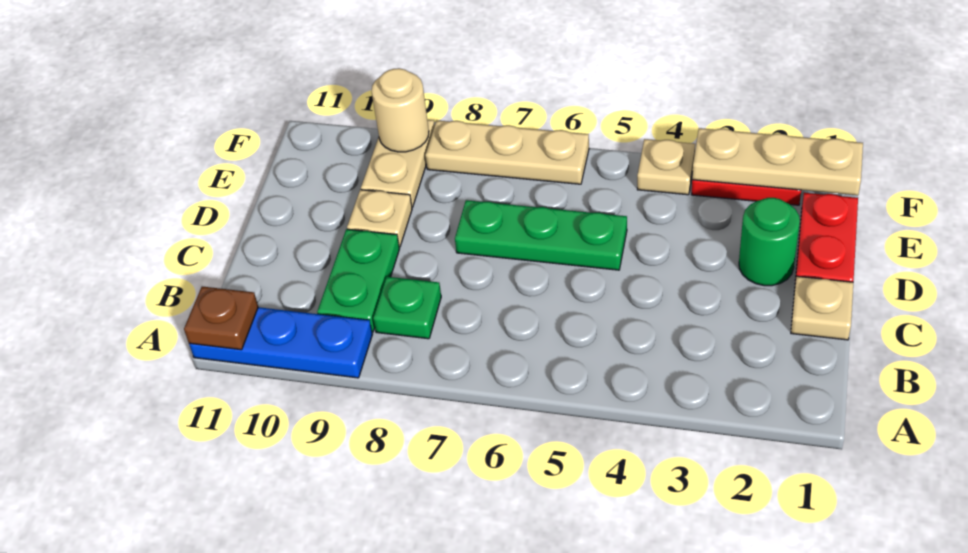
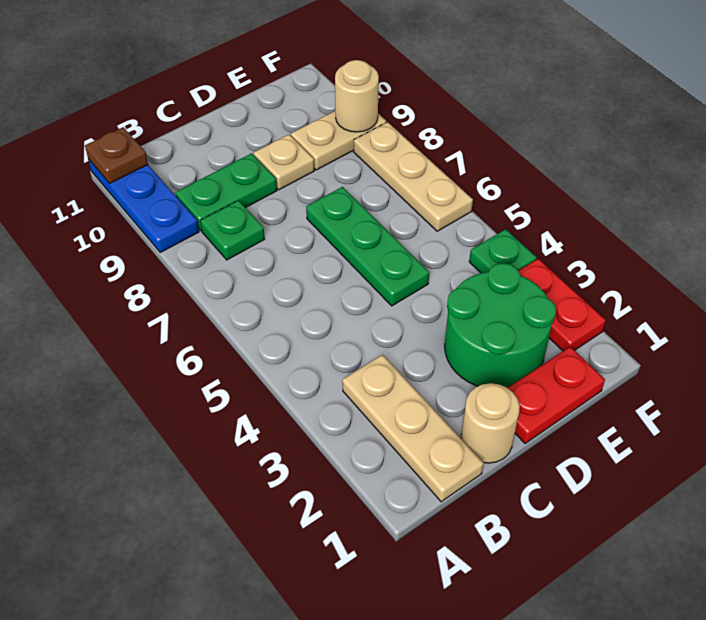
tan 1x1 plate [791,276,853,340] -> tan 1x1 round brick [461,383,520,463]
green 1x1 round brick [739,198,800,286] -> green 2x2 round brick [445,263,556,388]
tan 1x3 plate [692,128,863,195] -> tan 1x3 plate moved to [342,355,484,502]
tan 1x1 plate [637,139,695,195] -> green 1x1 plate [469,229,537,273]

